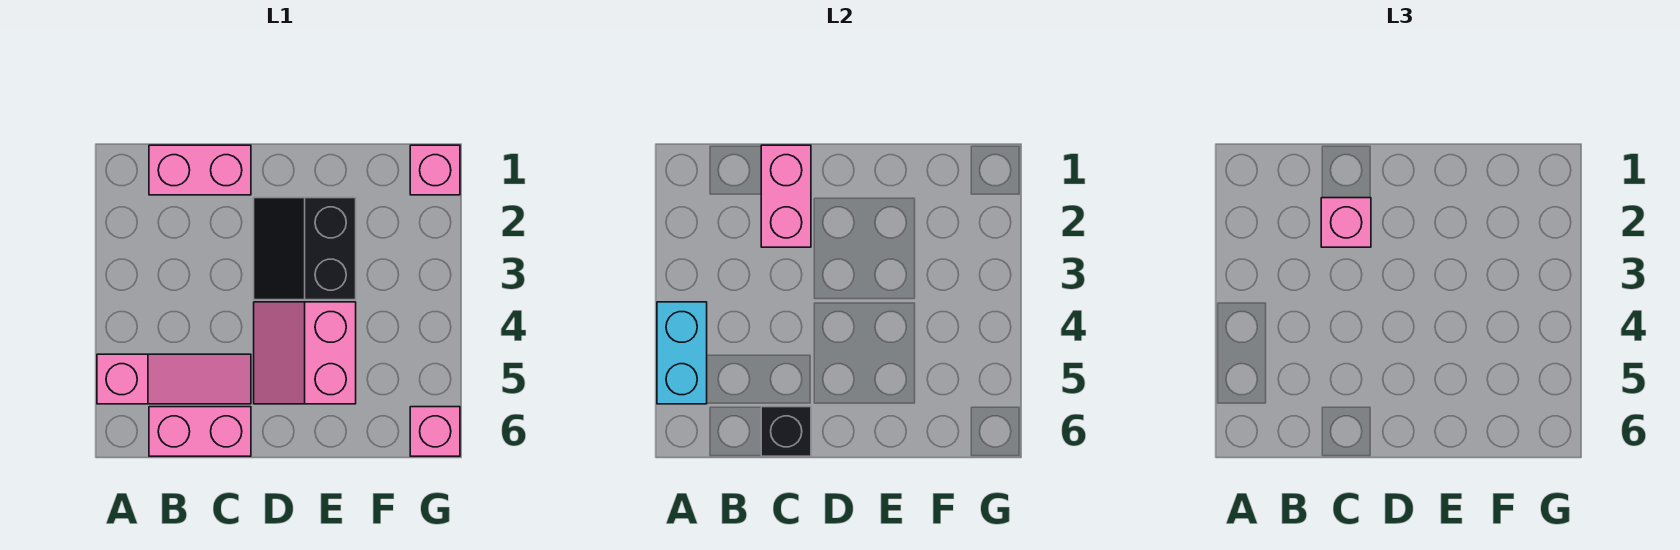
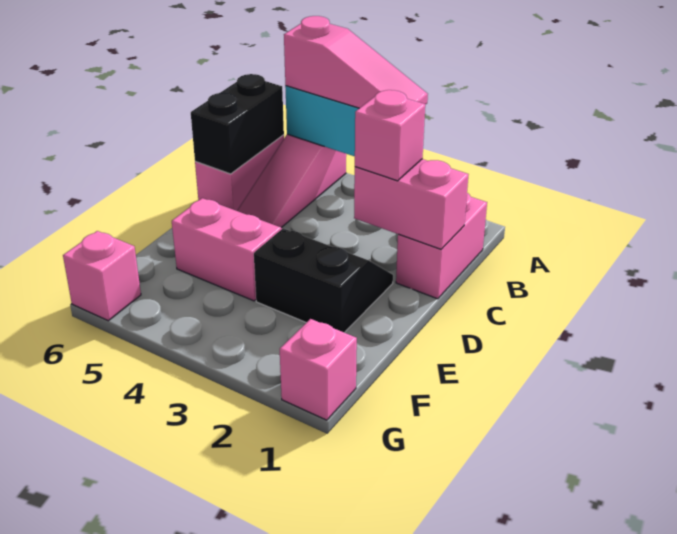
none -> pink 1x3 slope [284,16,428,108]
black 1x1 brick [761,407,811,456] -> black 1x2 brick [191,74,284,174]

